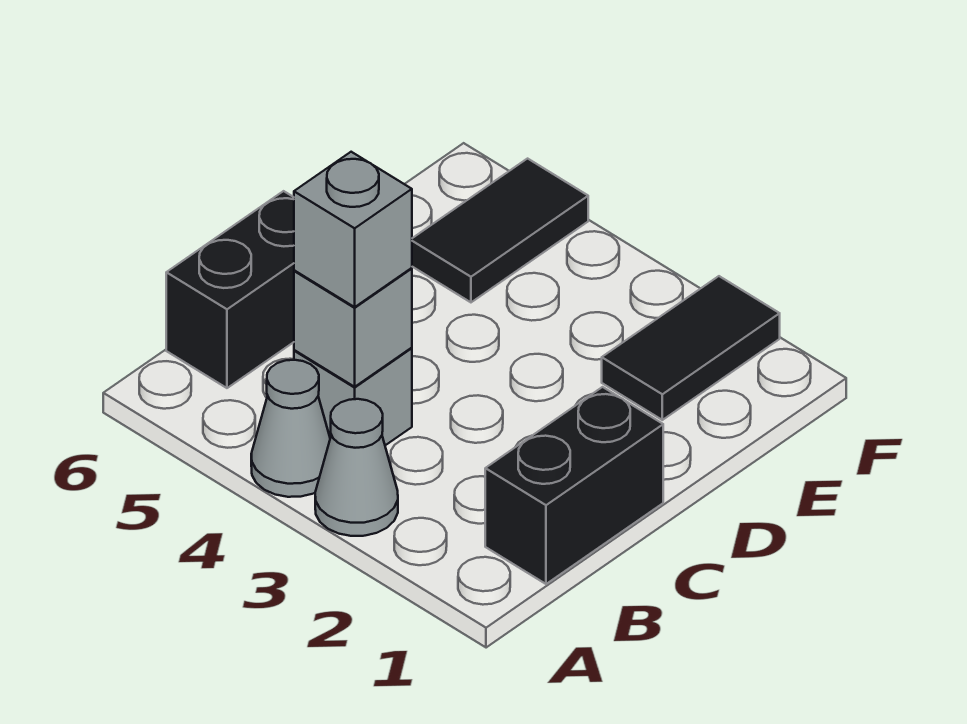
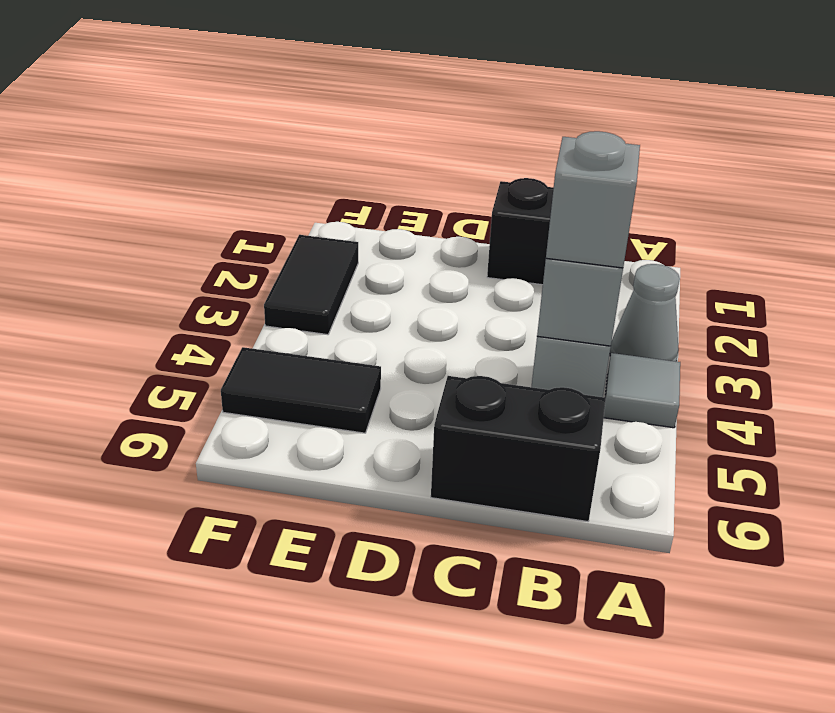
grey 1x1 cone [251,360,330,497] -> grey 1x1 tile [604,353,680,428]
black 1x2 tile [602,276,780,420] -> black 1x2 tile turned to [264,235,358,335]

